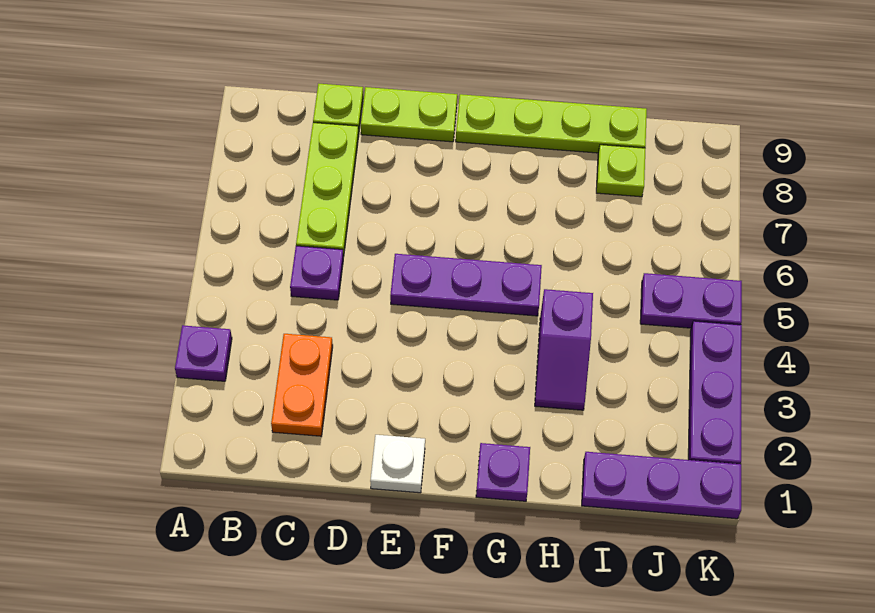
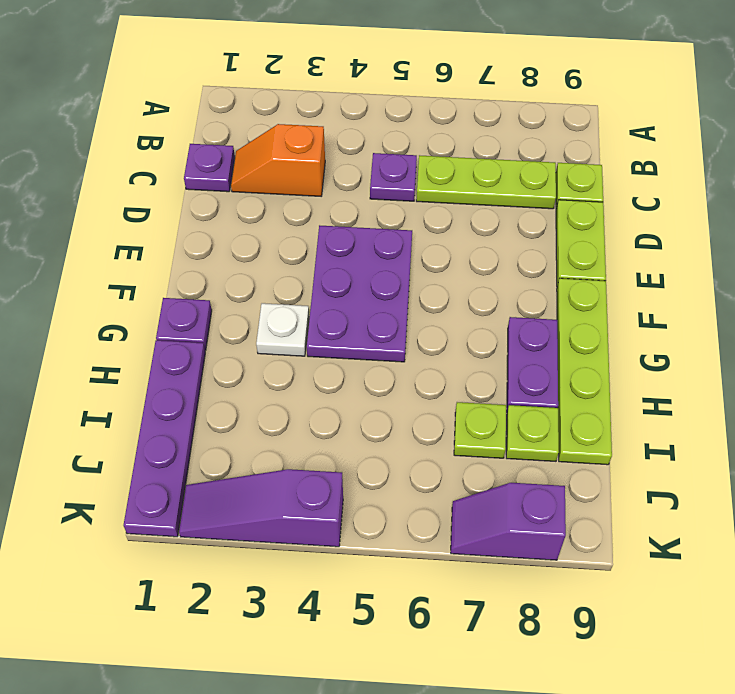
purple 1x1 plate [175,325,232,381] -> purple 1x1 plate moved to [184,144,235,192]
orange 1x2 plate [271,334,333,436] -> orange 1x2 slope [231,124,325,196]
white 1x1 plate [370,435,425,493] -> white 1x1 plate moved to [256,303,309,356]
purple 1x3 plate [390,254,542,316] -> purple 2x3 plate [307,225,412,362]
purple 1x2 slope [535,289,593,410] -> purple 1x2 slope moved to [451,483,566,560]
purple 1x3 plate [582,452,741,519] -> purple 1x4 plate [124,340,205,537]
none -> lime 1x1 plate [454,402,506,458]
purple 1x2 plate [640,273,742,328] -> purple 1x2 plate moved to [507,317,558,411]
purple 1x3 plate [688,321,742,464] -> purple 1x3 slope [179,469,343,547]

